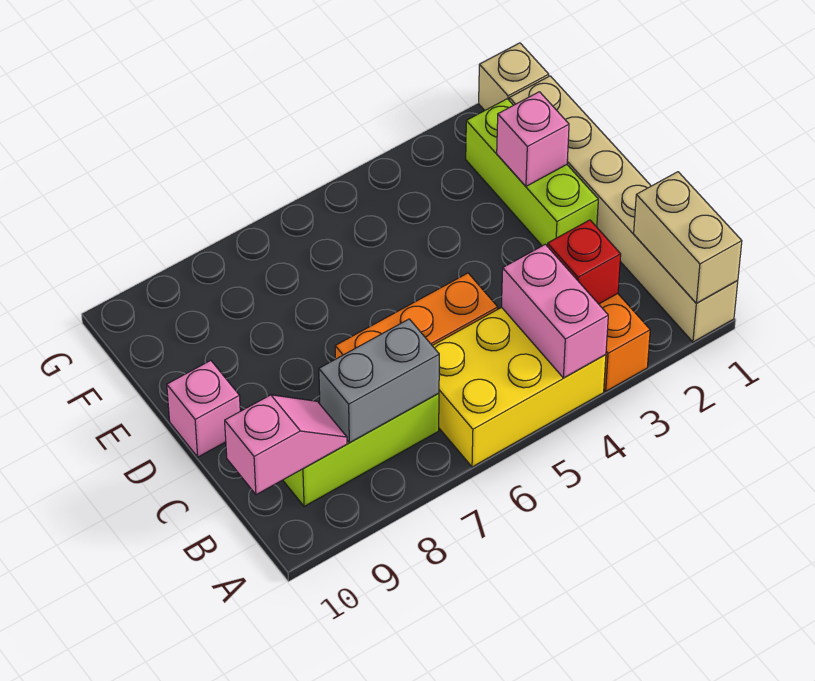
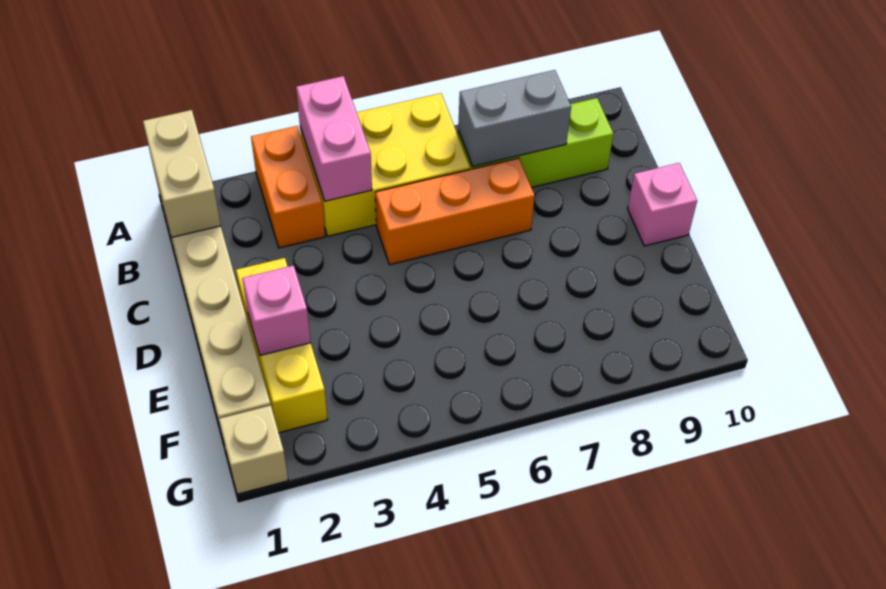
red 1x1 brick [547,220,621,304] -> none
pink 1x2 slope [225,395,347,495] -> none
lime 1x3 brick [466,99,598,246] -> yellow 1x3 brick [236,258,328,433]

